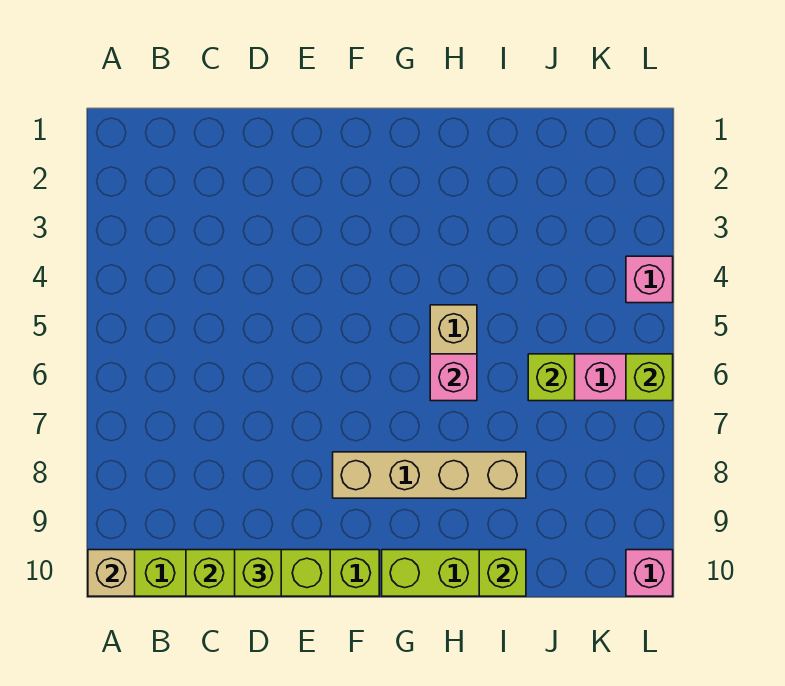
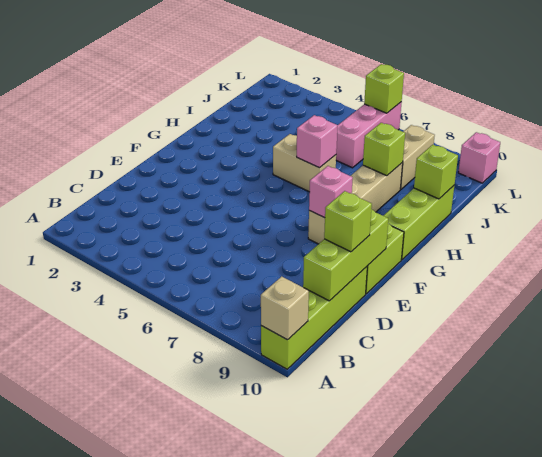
lime 1x1 brick [528,354,575,401] -> lime 1x1 brick moved to [363,123,405,176]
none -> tan 1x2 brick [400,125,435,190]
pink 1x1 brick [626,256,673,303] -> pink 1x1 brick moved to [309,166,353,218]

